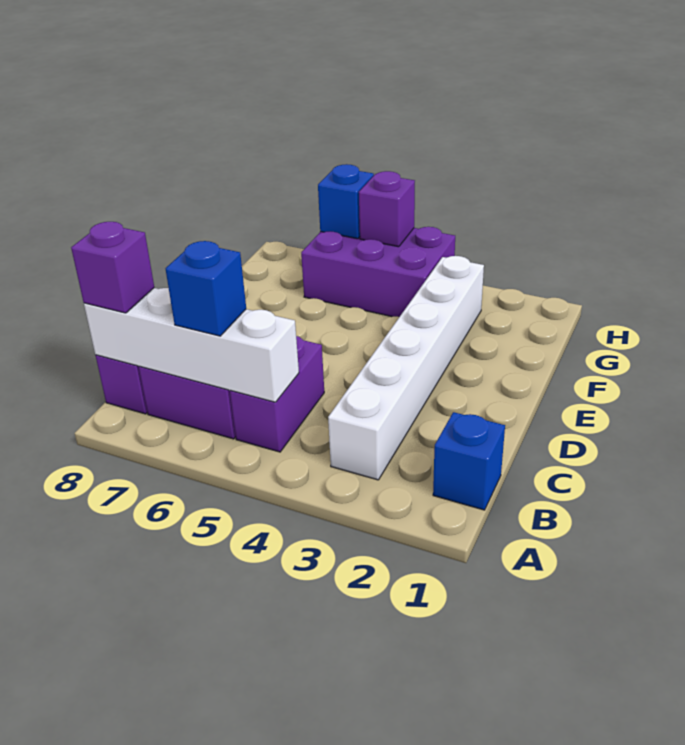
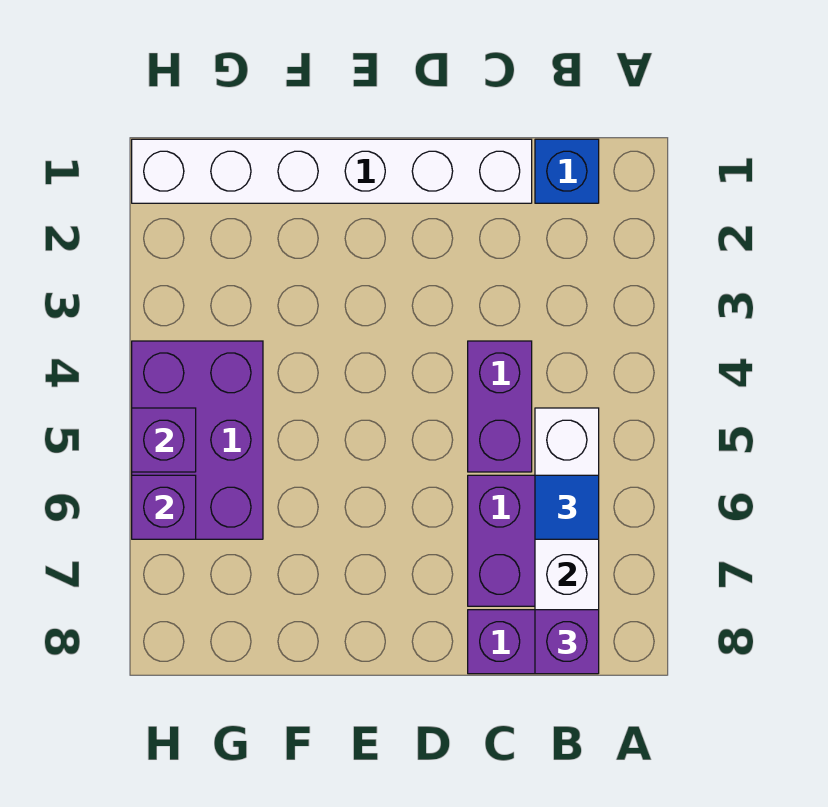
white 1x6 brick [328,256,484,480] -> white 1x6 brick moved to [132,139,532,203]
purple 1x2 brick [230,336,324,452] -> purple 1x2 brick turned to [468,341,532,472]
blue 1x1 brick [165,241,246,336] -> blue 1x1 tile [535,475,599,539]
blue 1x1 brick [318,164,374,239] -> purple 1x1 brick [132,475,196,539]

